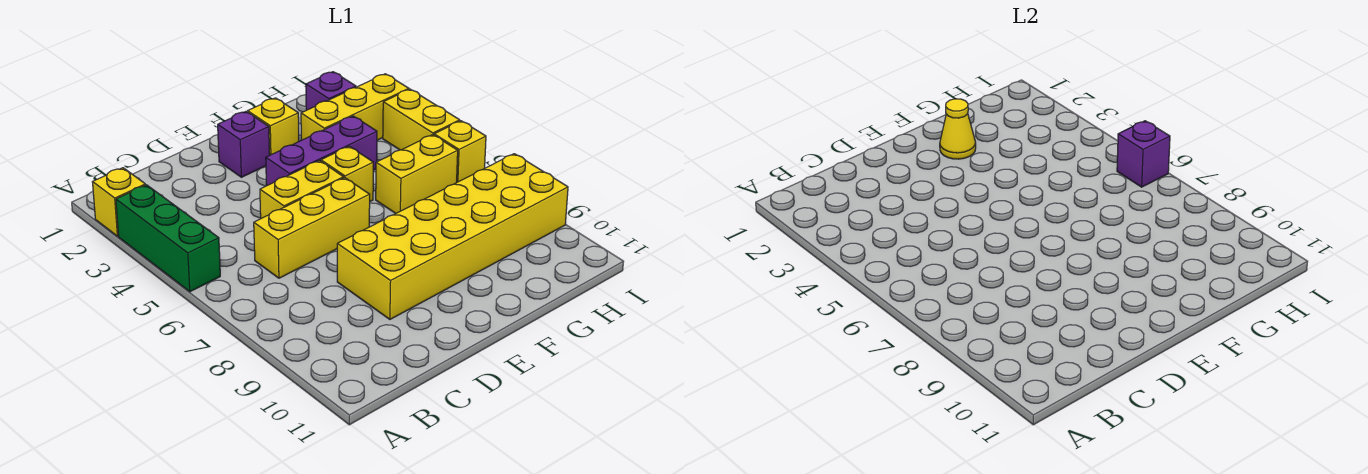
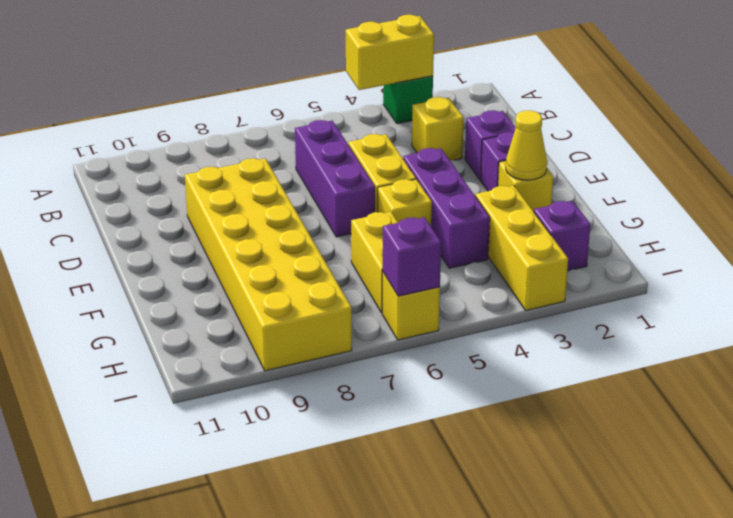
yellow 1x1 brick [93,168,145,236] -> yellow 1x1 brick moved to [412,97,464,160]
green 1x3 brick [116,185,220,292] -> green 1x1 brick [383,76,433,124]
yellow 1x3 brick [254,178,370,278] -> purple 1x3 brick [295,120,375,237]
none -> purple 1x1 brick [465,110,516,180]
yellow 1x2 brick [383,89,460,150] -> yellow 1x2 brick moved to [346,15,434,90]

